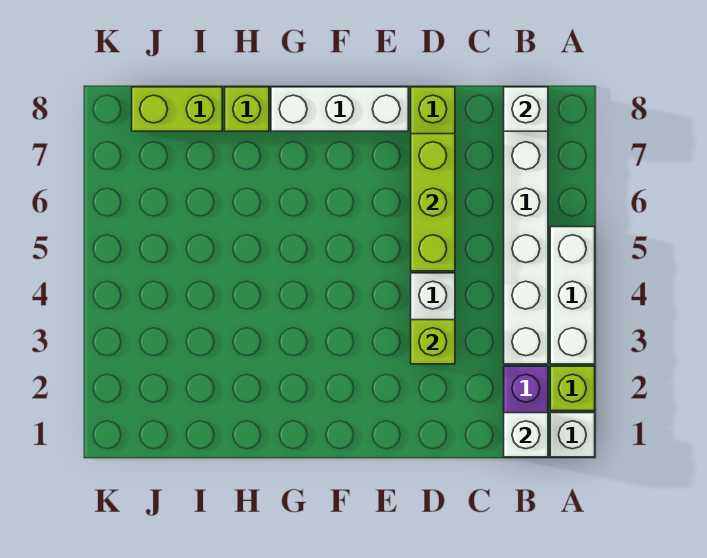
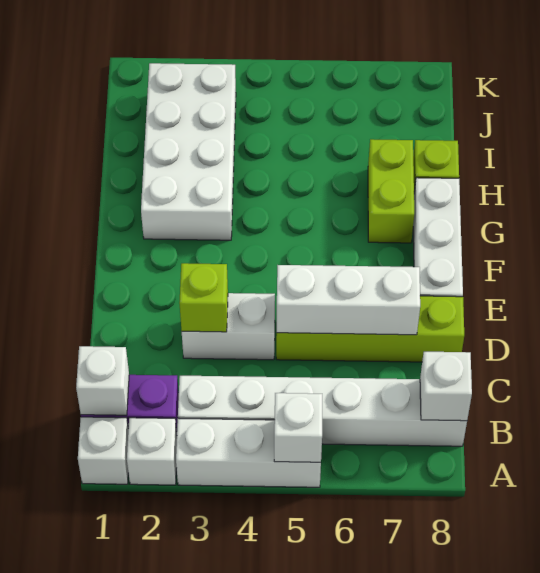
lime 1x1 brick [550,366,595,411] -> white 1x1 brick [127,418,177,485]
none -> white 1x1 brick [274,393,322,462]
lime 1x3 brick [411,134,455,271] -> white 1x3 brick [277,265,420,335]
none -> white 2x4 brick [141,63,236,240]
lime 1x2 brick [132,87,222,131] -> lime 1x2 brick moved to [368,139,414,243]

